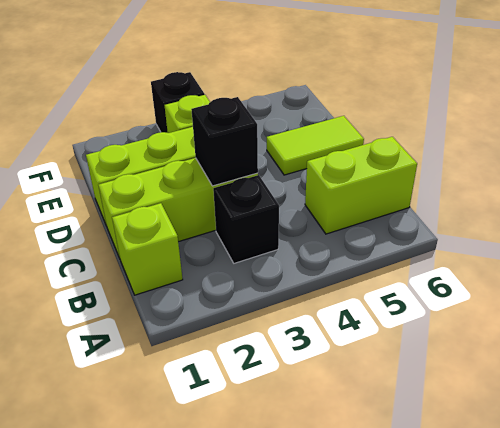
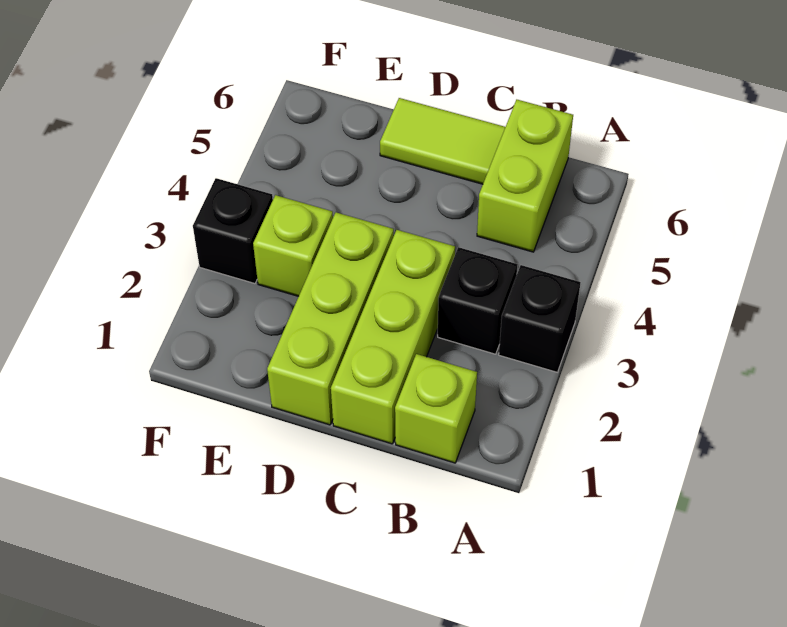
black 1x1 brick [191,97,258,186] -> black 1x1 brick moved to [499,265,581,372]
lime 1x2 tile [267,116,364,175] -> lime 1x2 tile turned to [380,98,505,184]

